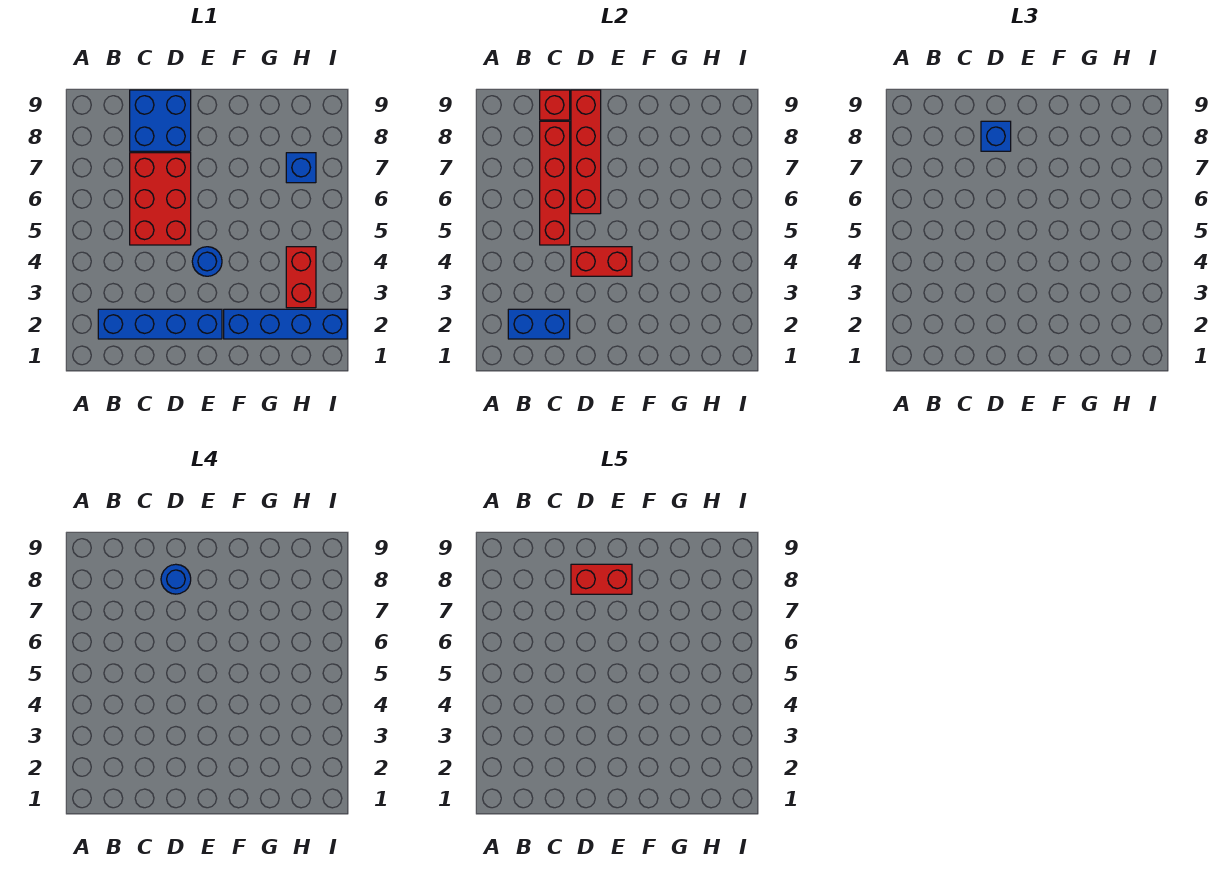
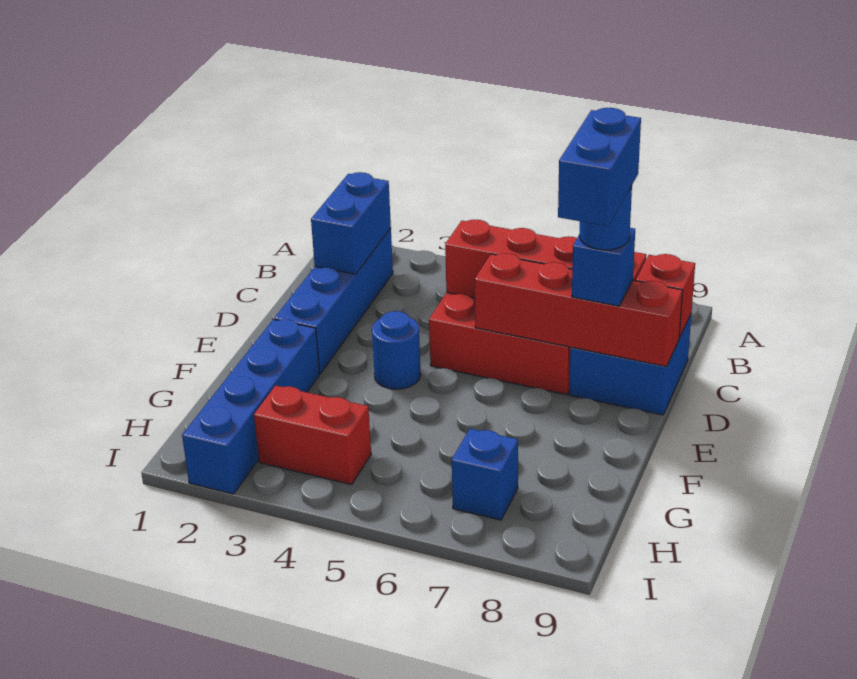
red 1x2 brick [571,247,632,276] -> none
red 1x2 brick [571,564,632,594] -> blue 1x2 brick [558,108,641,226]

